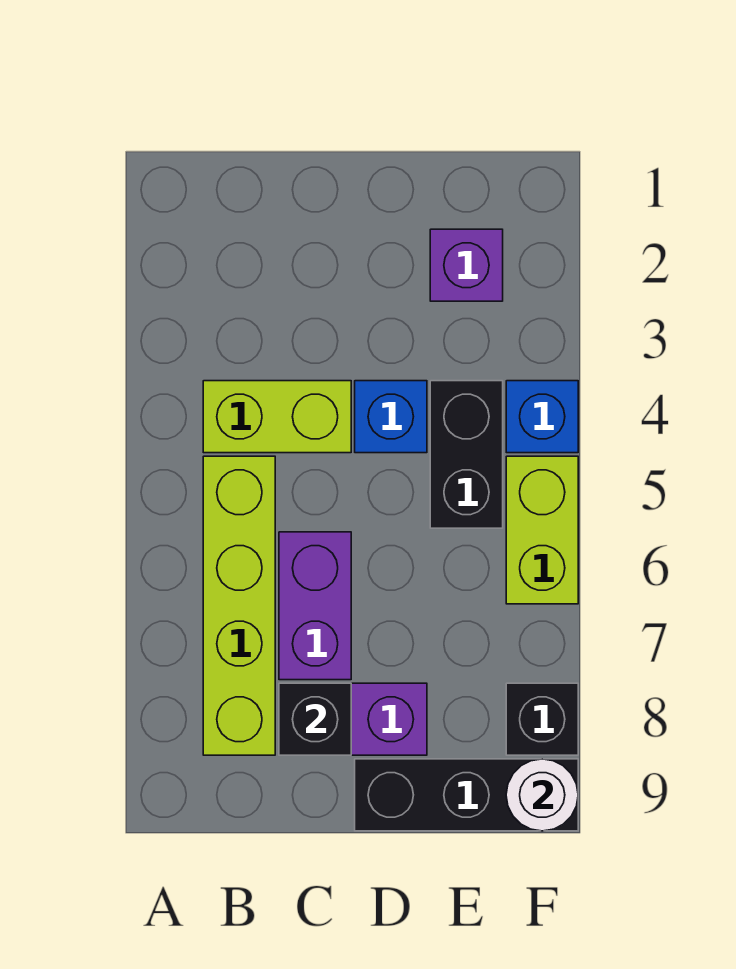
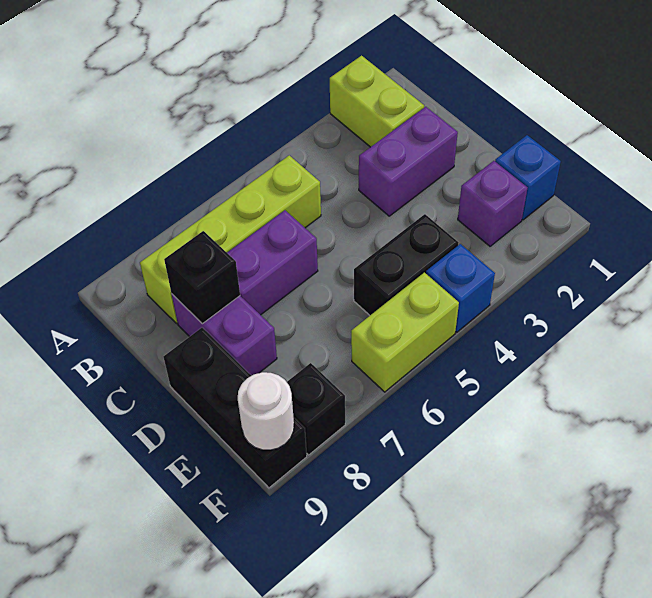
lime 1x2 brick [203,381,351,453] -> lime 1x2 brick moved to [330,56,424,147]
none -> purple 1x2 brick [359,107,458,216]
blue 1x1 brick [355,381,427,453] -> blue 1x1 brick moved to [495,135,561,220]

